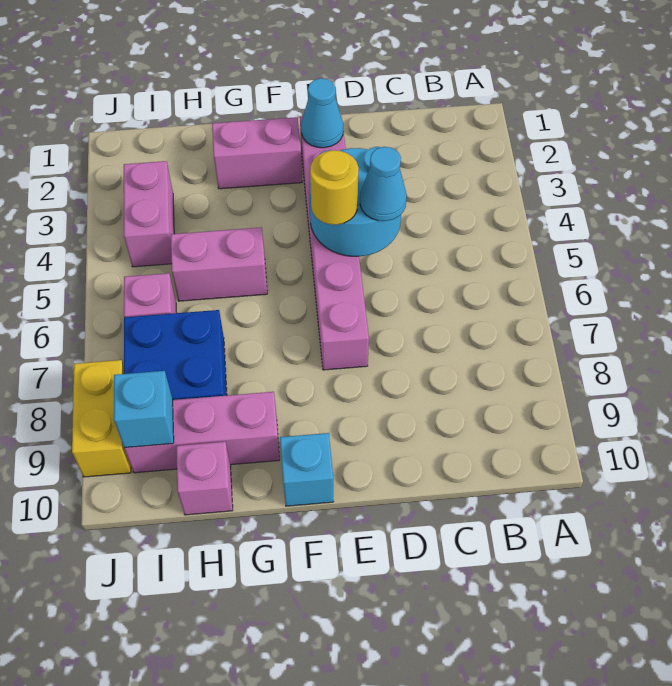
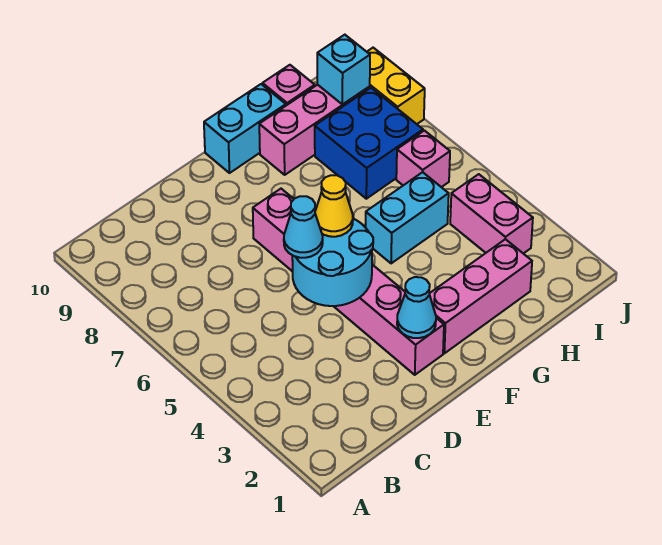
yellow 1x1 round brick [310,150,359,225] -> yellow 1x1 cone [315,175,353,237]
pink 1x2 brick [212,117,302,189] -> pink 1x3 brick [429,239,532,353]
cyan 1x1 brick [280,433,334,506] -> cyan 1x2 brick [204,84,286,173]
pink 1x2 brick [171,227,267,301] -> cyan 1x2 brick [366,172,449,263]

